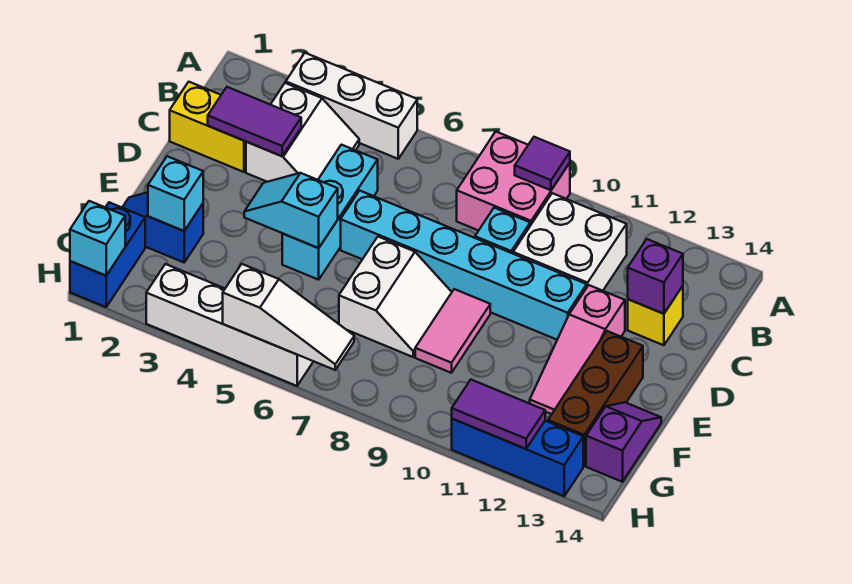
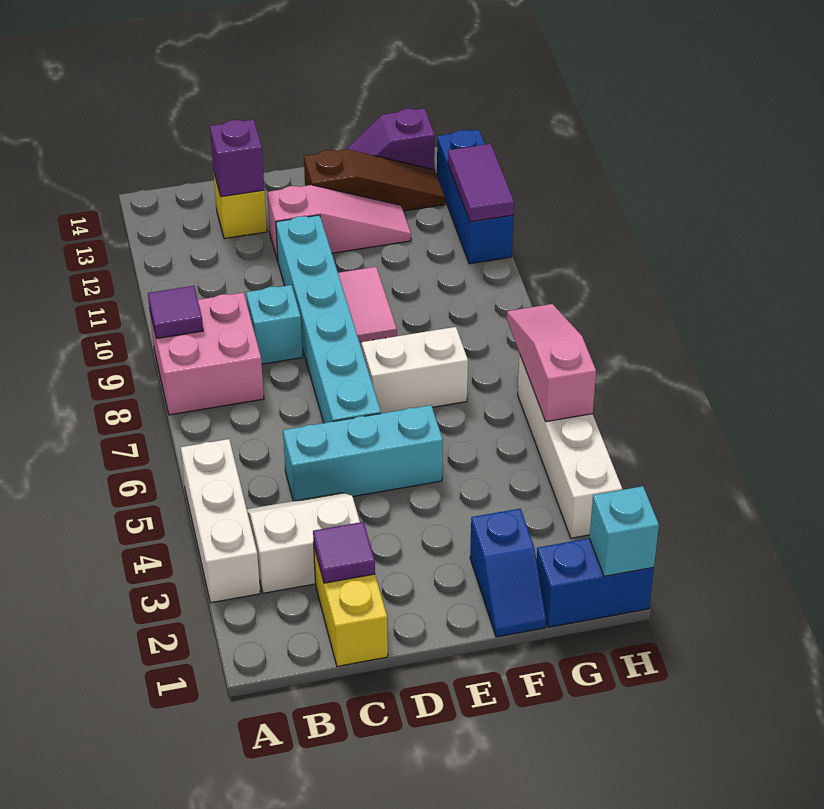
white 2x2 brick [513,193,627,291] -> none
purple 1x2 tile [208,87,301,156] -> purple 1x1 tile [313,522,375,583]
cyan 1x2 slope [244,173,338,248] -> none
pink 1x2 tile [415,289,490,373] -> pink 1x2 tile turned to [338,267,397,342]
brown 1x3 brick [548,331,643,466] -> brown 1x3 slope [304,149,445,211]
cyan 1x1 brick [148,156,203,231] -> none
white 1x3 slope [223,264,354,370] -> pink 1x3 slope [507,304,596,422]

